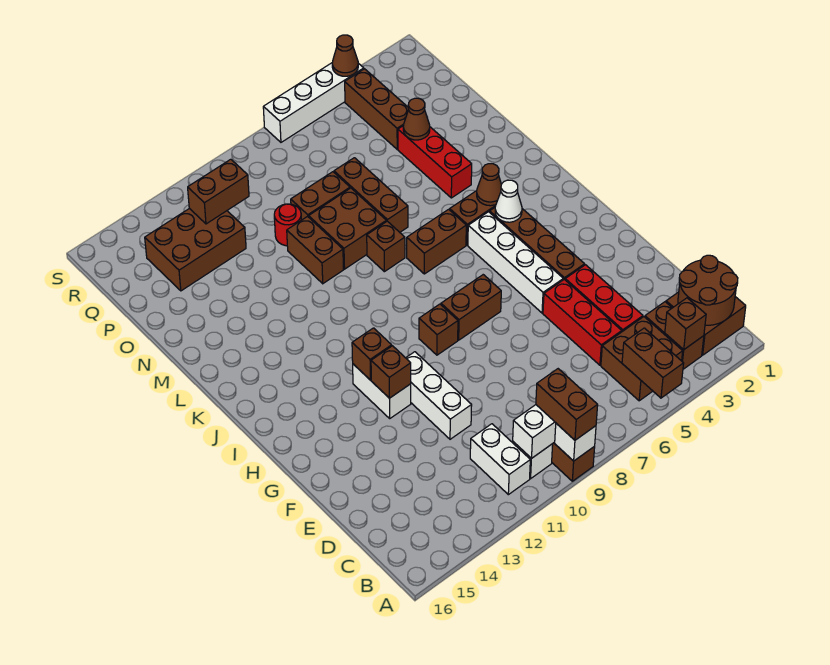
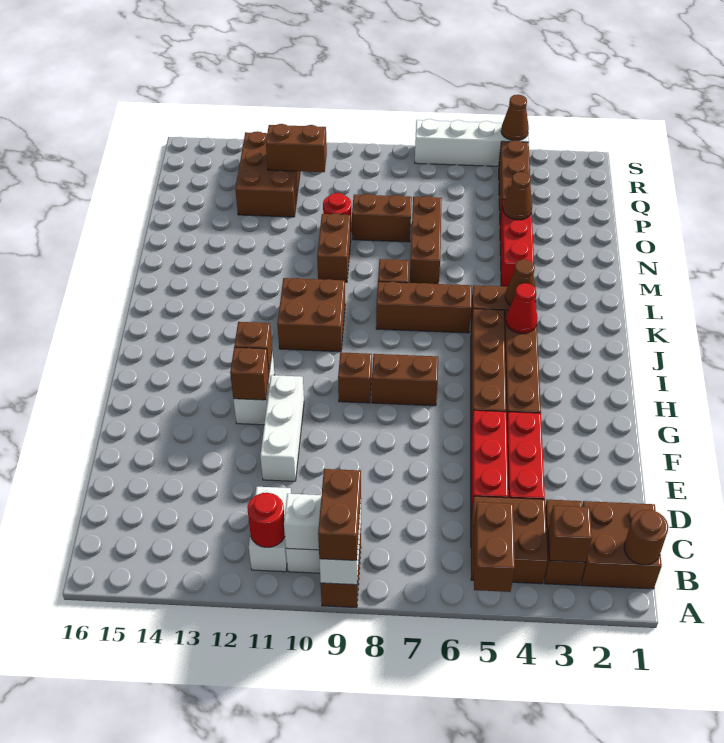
brown 2x2 round brick [678,255,738,325] -> brown 1x1 round brick [624,510,668,565]
none -> red 1x1 round brick [247,493,285,547]
white 1x4 brick [468,212,563,313] -> brown 1x4 brick [471,309,506,428]
white 1x1 cone [495,180,522,222] -> red 1x1 cone [506,283,537,333]
brown 1x2 brick [407,209,466,274] -> brown 1x3 brick [376,282,472,333]
brown 2x2 brick [309,188,386,269] -> brown 2x2 brick moved to [277,278,345,352]
brown 2x3 brick [145,208,246,291] -> brown 2x3 brick turned to [235,131,300,217]

